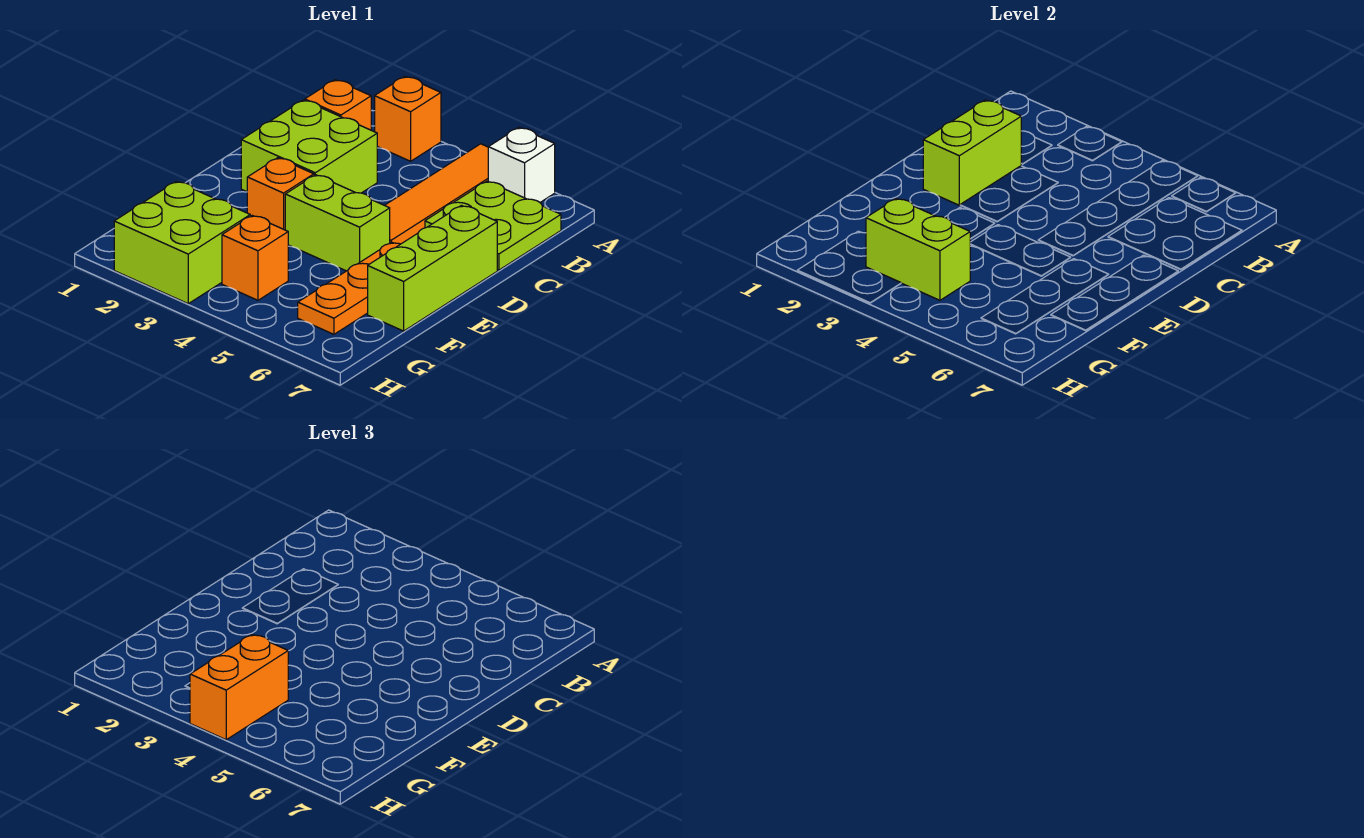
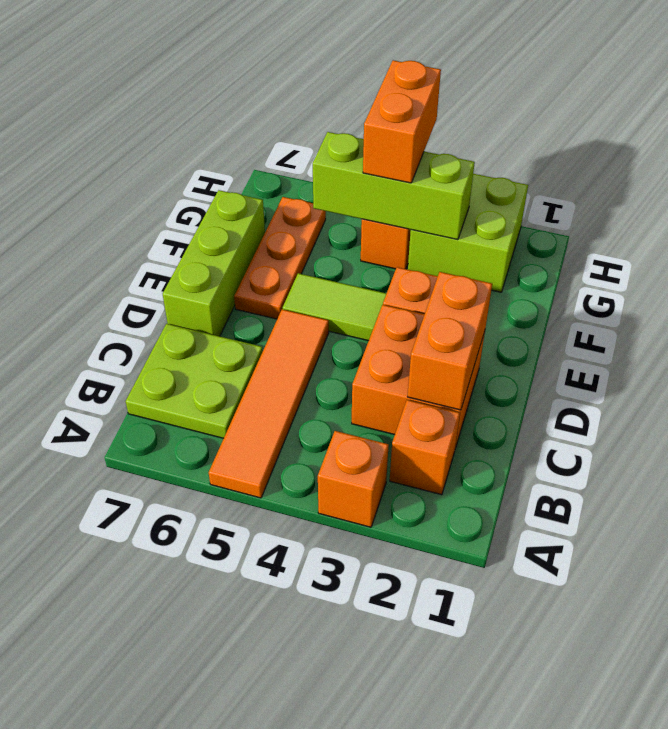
white 1x1 brick [488,127,555,202] -> none
lime 2x2 brick [241,100,377,193] -> orange 2x2 brick [352,305,485,449]
lime 1x2 brick [923,100,1022,205] -> orange 1x2 brick [408,272,492,410]
lime 1x2 brick [285,175,390,271] -> lime 1x2 tile [283,273,386,341]
lime 1x2 brick [866,198,970,300] -> lime 1x3 brick [313,132,475,240]

